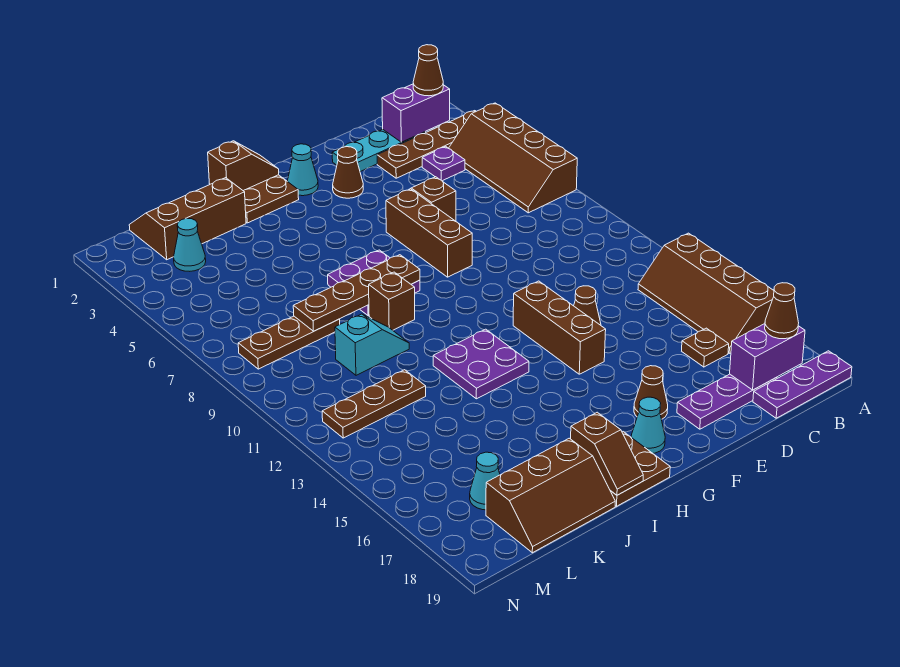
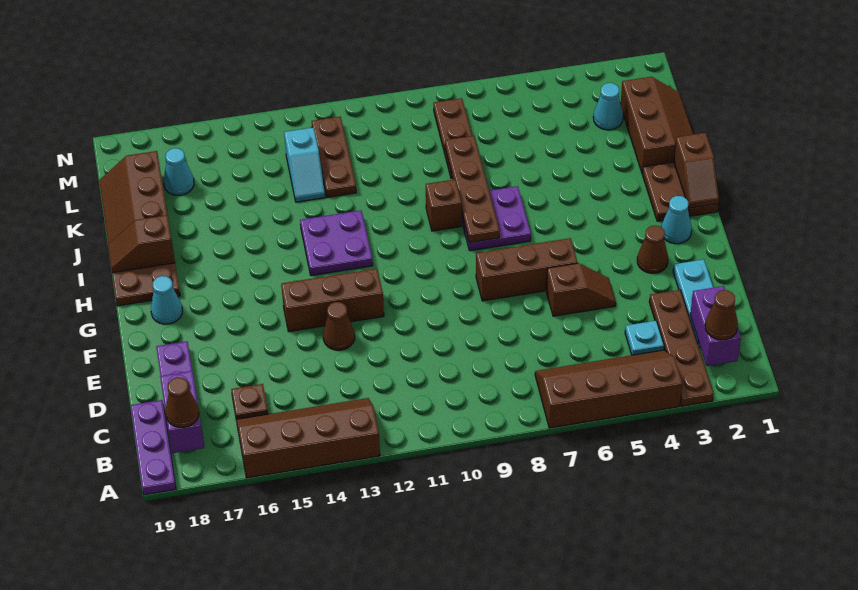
purple 1x1 plate [422,147,465,181] -> cyan 1x1 plate [625,321,664,355]
brown 1x1 cone [634,366,668,419] -> none
cyan 1x2 slope [335,314,409,375] -> cyan 1x2 slope moved to [284,128,325,202]

